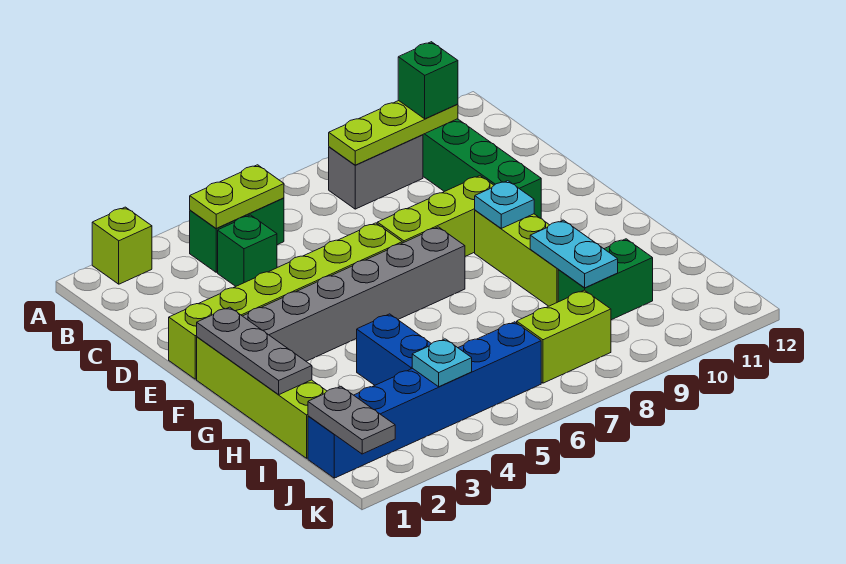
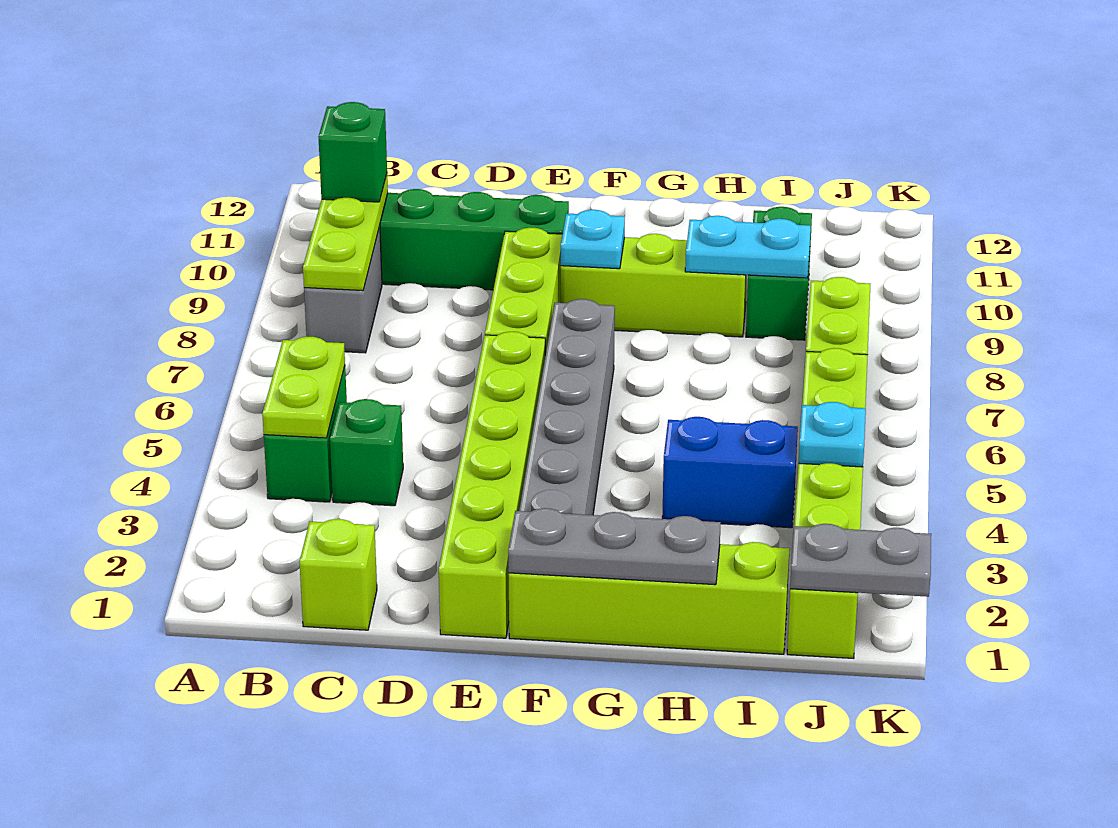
lime 1x1 brick [92,207,152,284] -> lime 1x1 brick moved to [299,519,377,630]
blue 1x6 brick [308,322,541,478] -> lime 1x6 brick [787,348,868,658]

